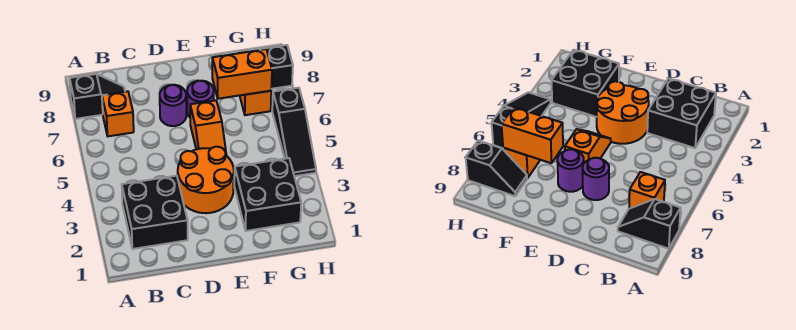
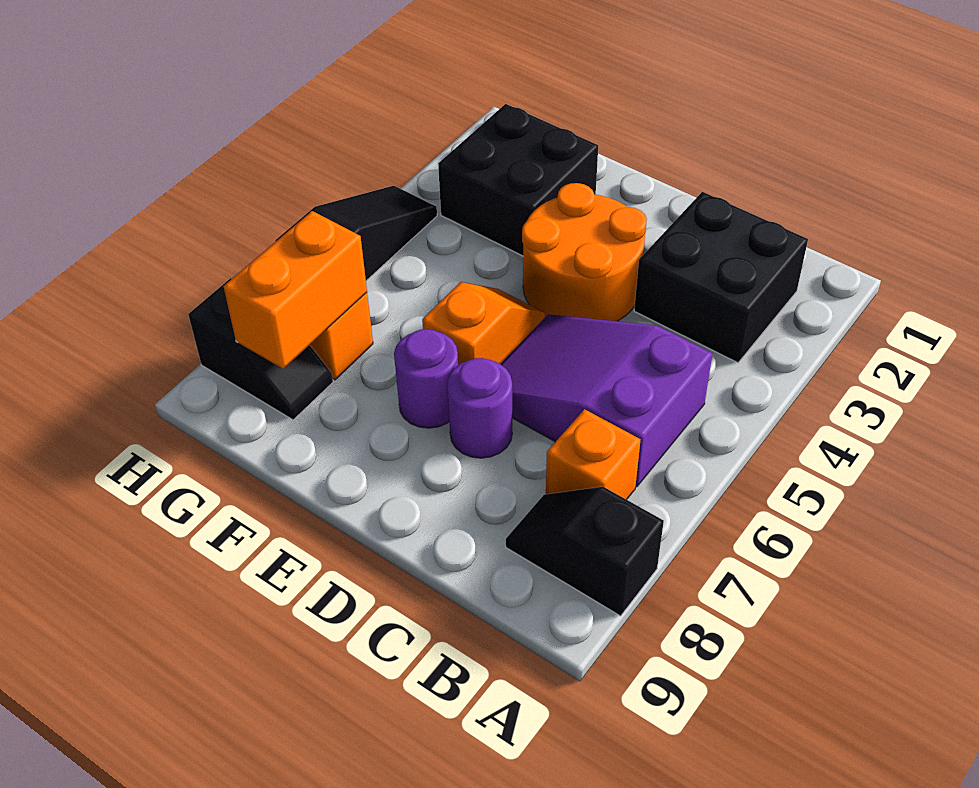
none -> purple 2x3 slope [501,314,712,487]
orange 1x2 brick [212,49,272,99] -> orange 1x2 brick turned to [223,211,367,369]

